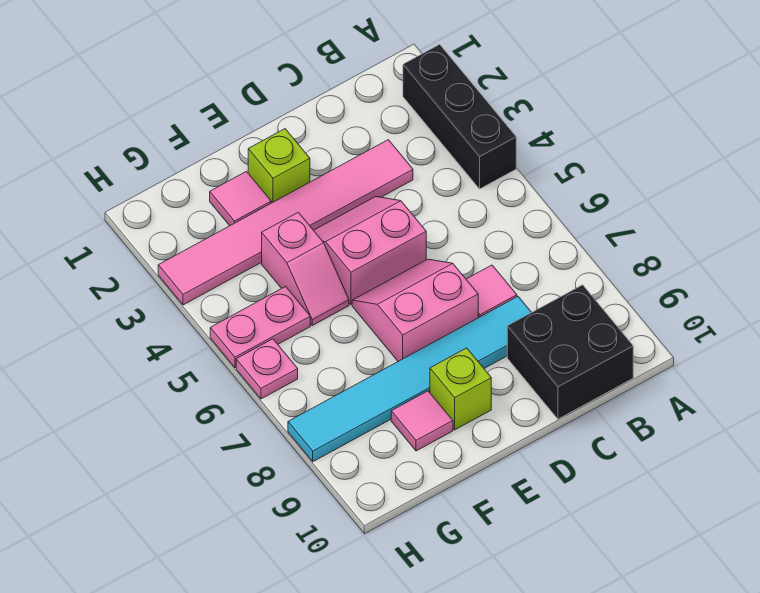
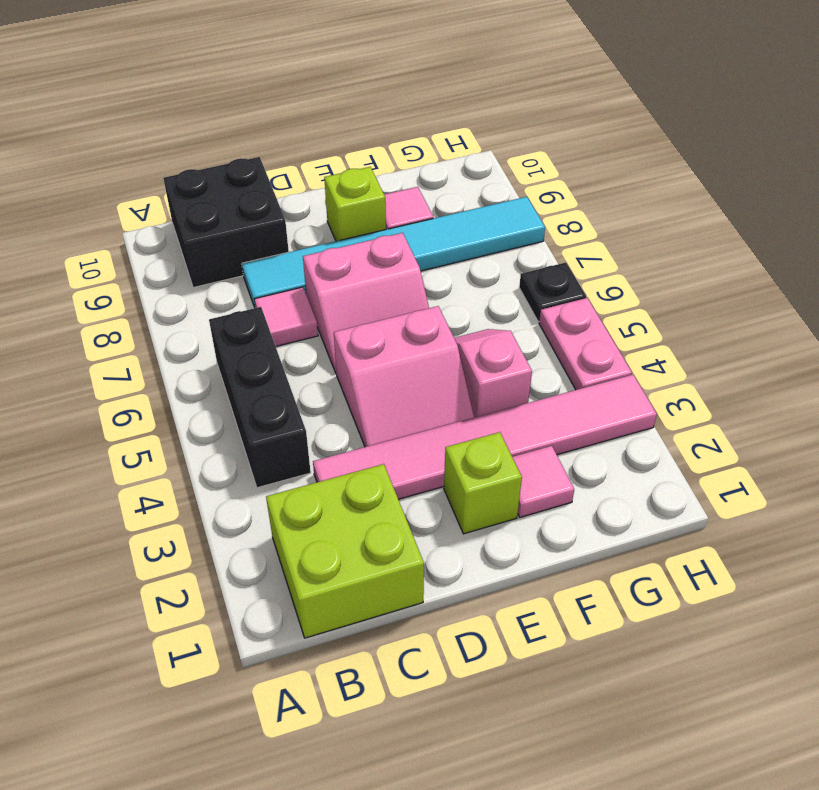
black 1x3 brick [403,44,516,189] -> black 1x3 brick moved to [209,307,311,488]
none -> lime 2x2 brick [266,464,424,638]
pink 1x2 plate [210,286,310,368] -> pink 1x2 plate turned to [539,298,632,390]
pink 1x1 plate [236,339,298,399] -> black 1x1 plate [519,263,586,322]

